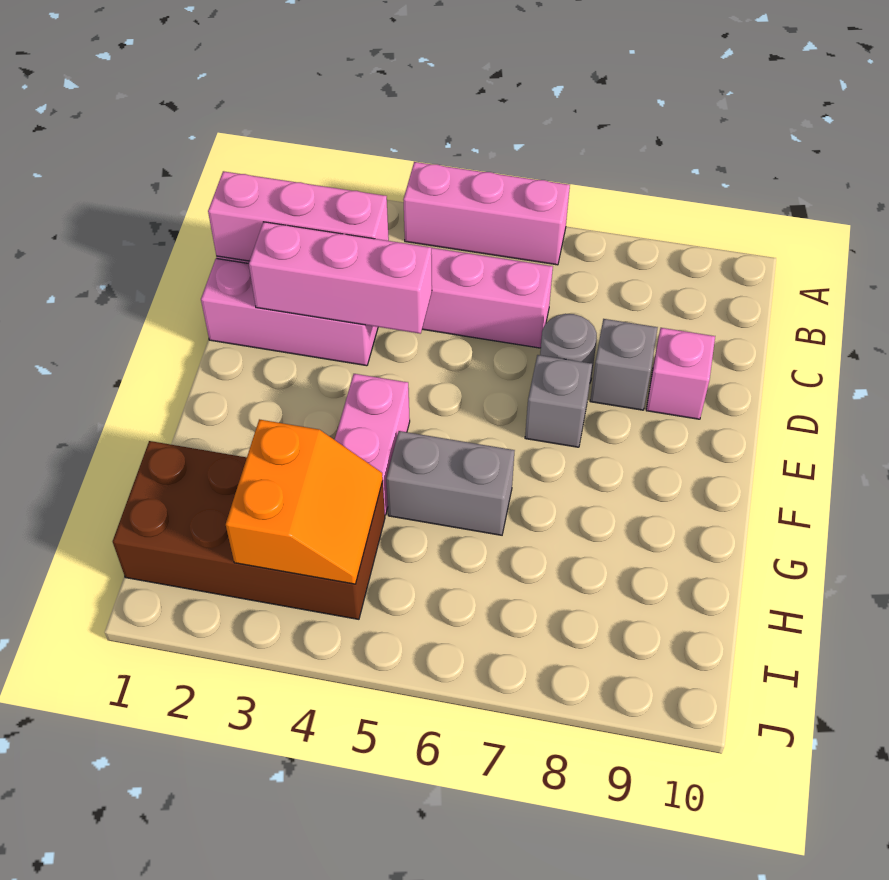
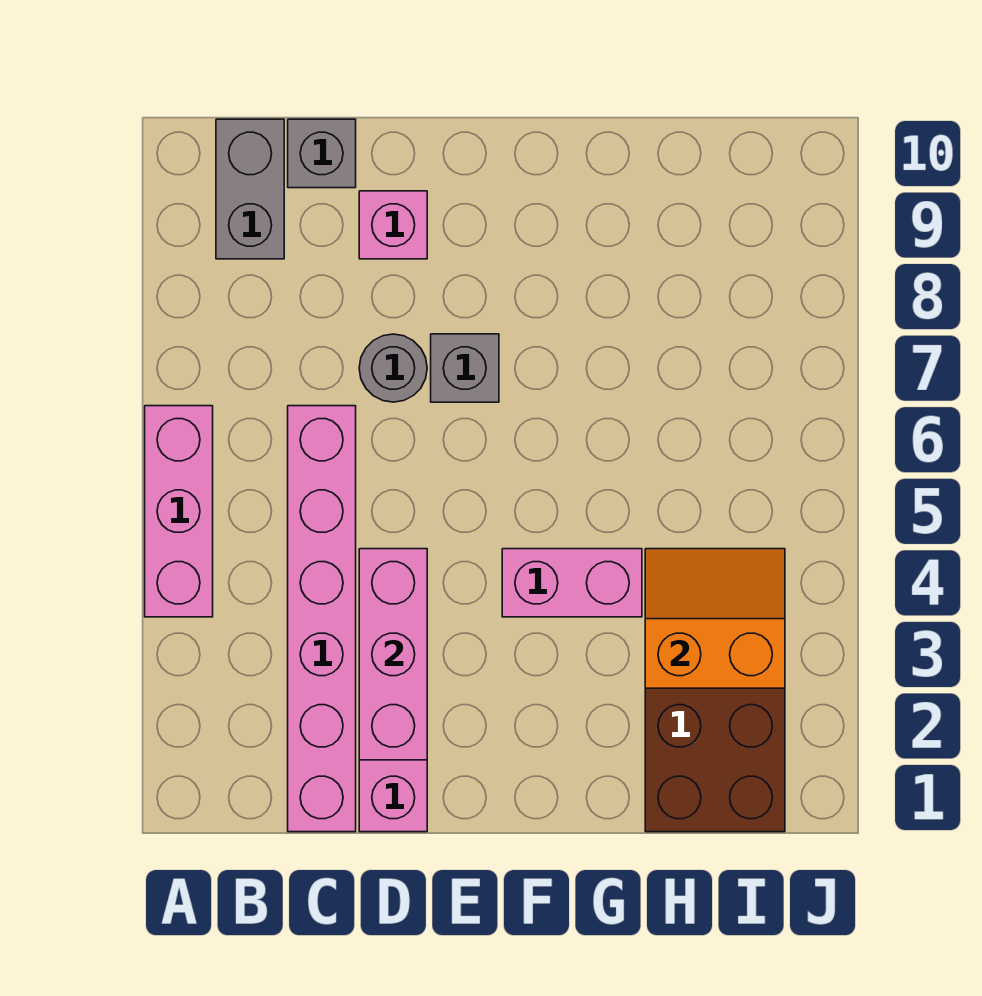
pink 1x3 brick [208,171,389,261] -> none
grey 1x1 brick [590,319,658,410] -> grey 1x1 brick moved to [288,119,356,188]
grey 1x2 brick [386,431,515,535] -> grey 1x2 brick moved to [216,119,284,259]

